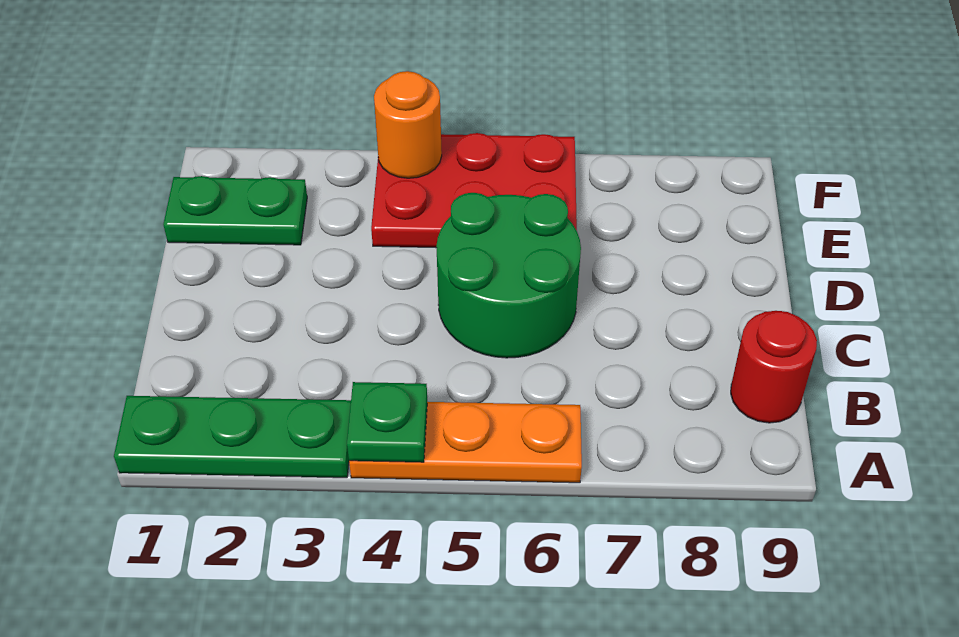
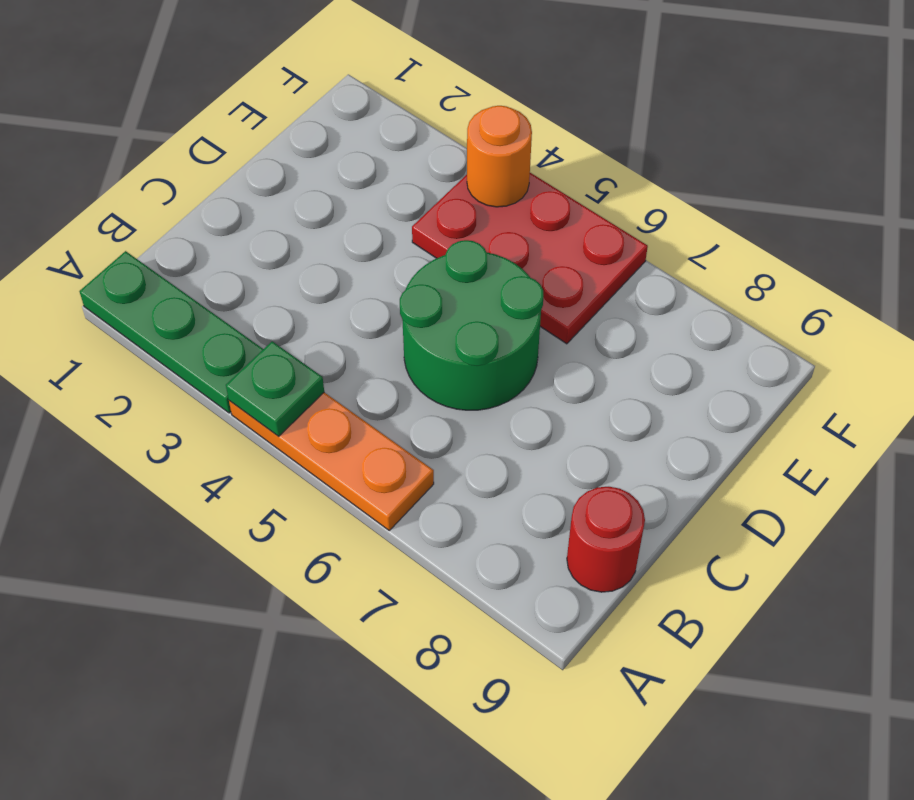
green 1x2 plate [163,176,307,245] -> none

